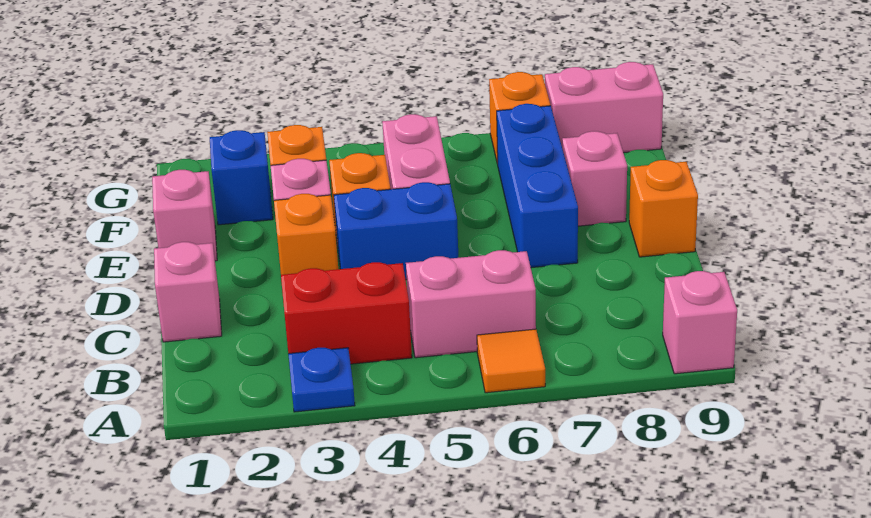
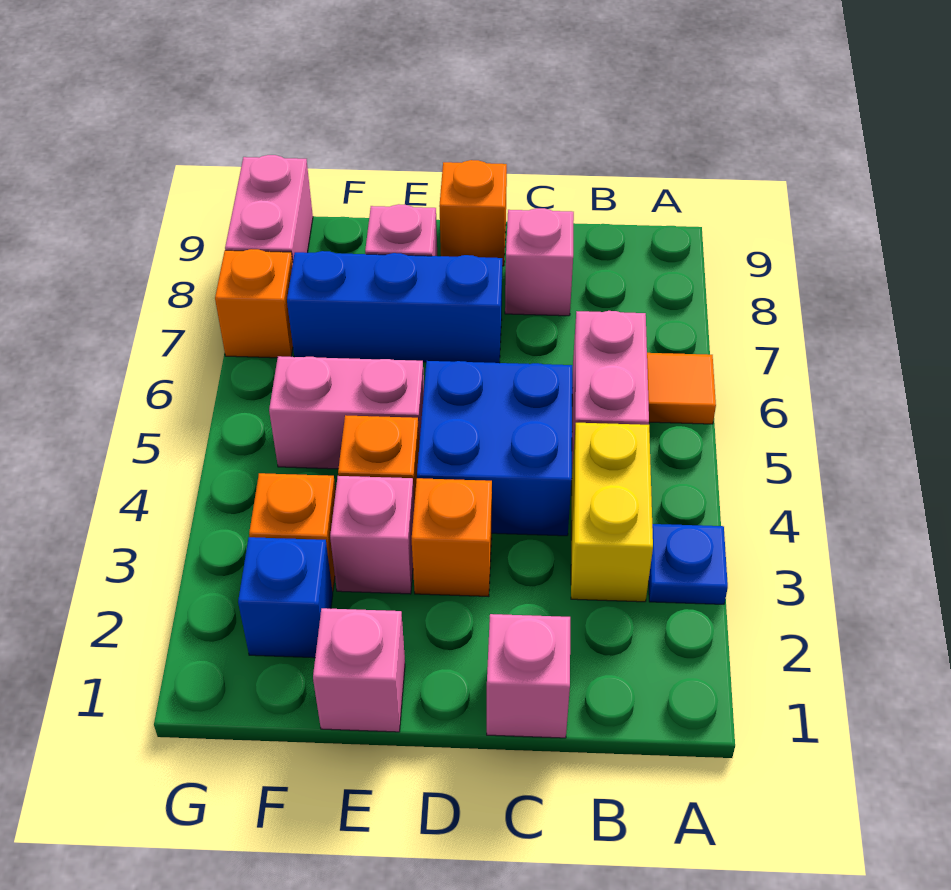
pink 1x1 brick [663,271,737,374] -> pink 1x1 brick moved to [505,208,574,316]
red 1x2 brick [281,262,412,364] -> yellow 1x2 brick [571,423,653,602]
blue 1x2 brick [334,182,458,280] -> blue 2x2 brick [417,361,572,536]

